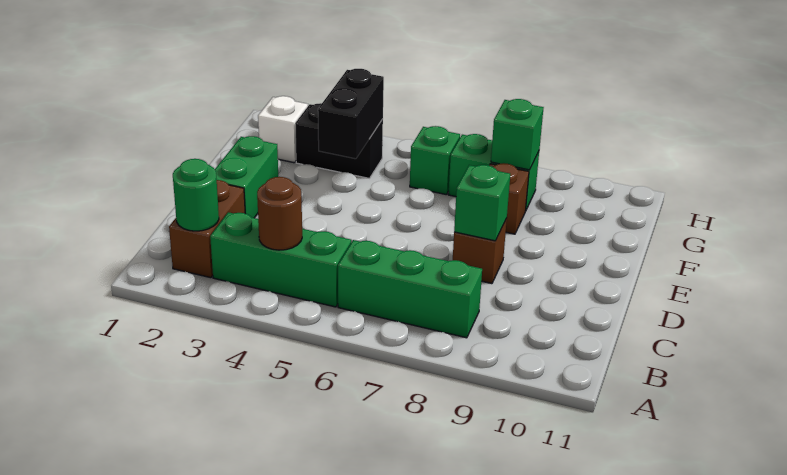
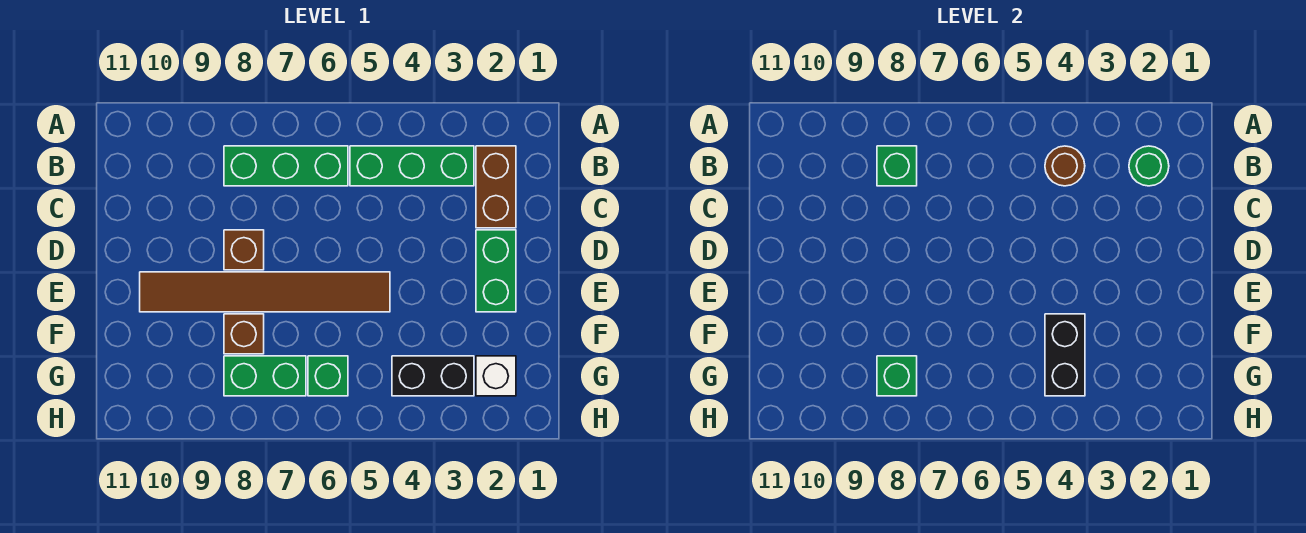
green 1x1 brick [454,165,510,241] -> green 1x1 brick moved to [877,146,917,186]
none -> brown 1x6 tile [140,272,390,312]

